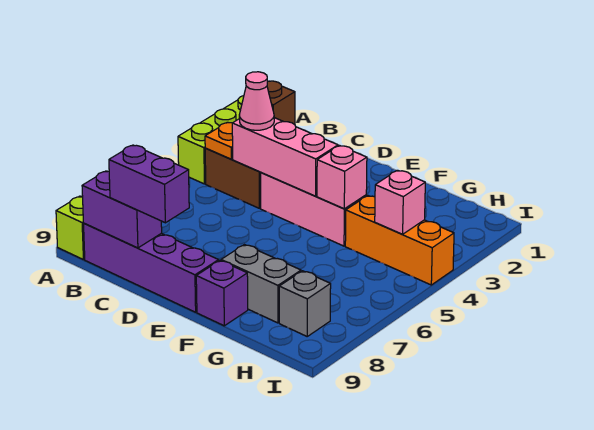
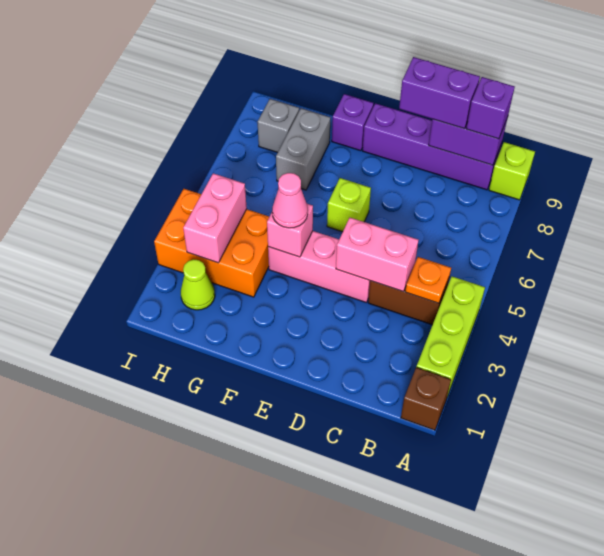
none -> purple 1x1 brick [466,77,515,139]
pink 1x3 brick [232,118,338,196] -> pink 1x2 brick [336,218,418,291]
pink 1x1 cone [239,72,274,130] -> pink 1x1 cone moved to [272,173,308,228]
none -> lime 1x1 brick [327,178,371,232]
grey 1x2 brick [221,245,301,323] -> grey 1x2 brick turned to [276,108,330,190]
orange 1x3 brick [345,196,454,285] -> orange 2x3 brick [154,189,269,297]
none -> lime 1x1 cone [181,259,215,310]
pink 1x1 brick [375,170,425,234] -> pink 1x2 brick [183,173,247,263]

